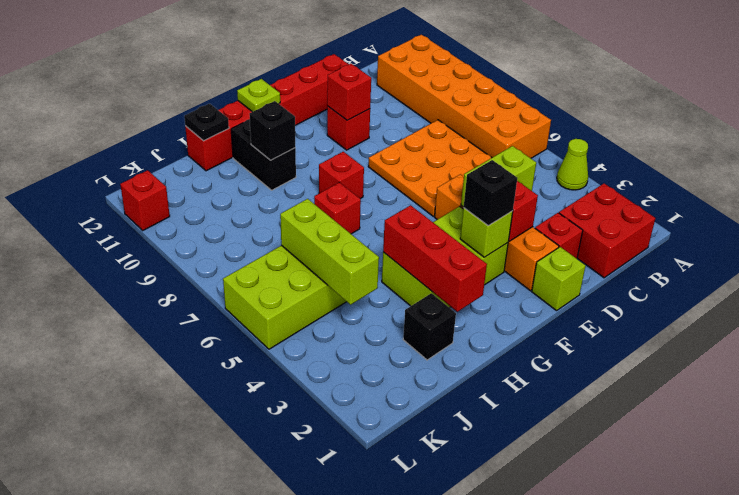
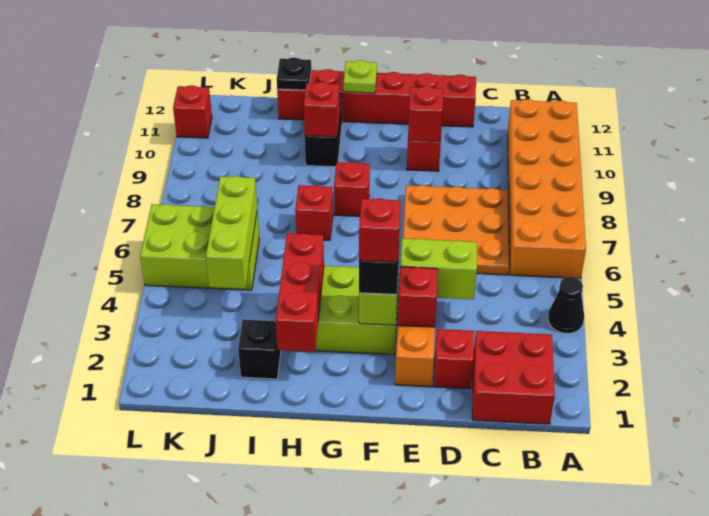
lime 1x1 cone [557,139,588,190] -> black 1x1 cone [548,277,584,334]
lime 1x1 brick [532,247,586,311] -> none
none -> red 1x1 brick [359,199,401,262]
black 1x1 brick [250,101,295,160] -> red 1x1 brick [304,82,340,137]

